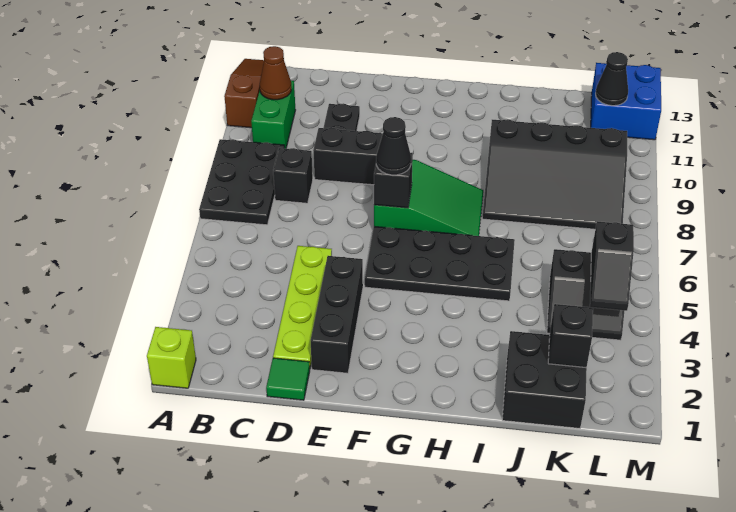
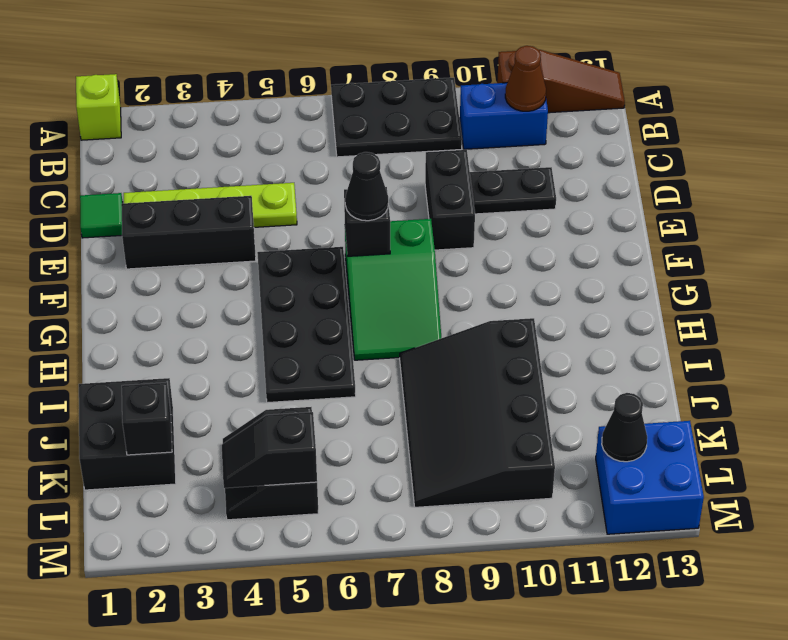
green 1x2 brick [251,81,295,149] -> blue 1x2 brick [460,83,548,149]
black 1x1 brick [273,148,313,203] -> none

